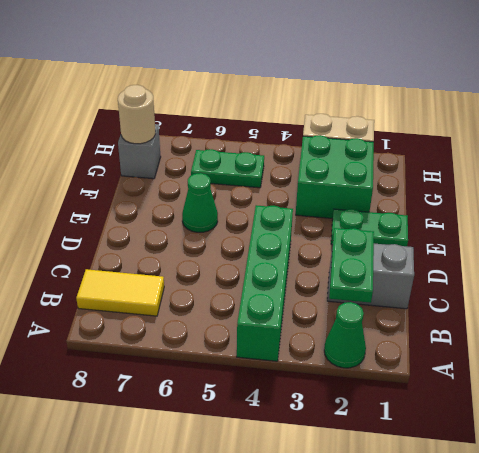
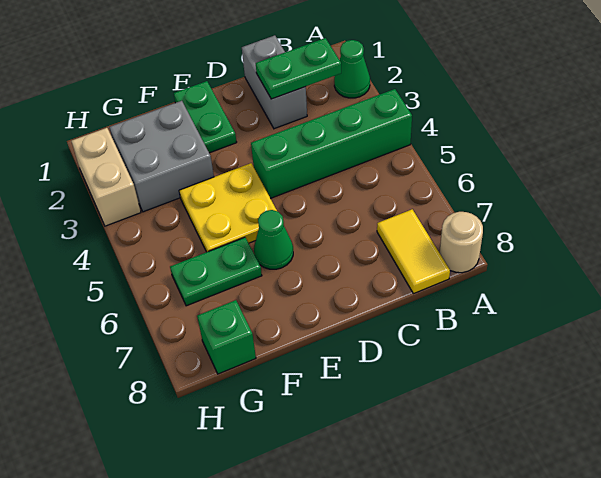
none -> yellow 2x2 plate [179,163,277,252]
green 2x2 brick [296,135,374,219] -> grey 2x2 brick [109,101,214,212]
green 1x2 plate [191,149,264,188] -> green 1x2 plate turned to [170,237,262,306]
grey 1x1 brick [118,124,161,179] -> green 1x1 brick [197,300,256,374]
tan 1x1 round brick [118,85,155,144] -> tan 1x1 round brick moved to [440,212,483,273]

